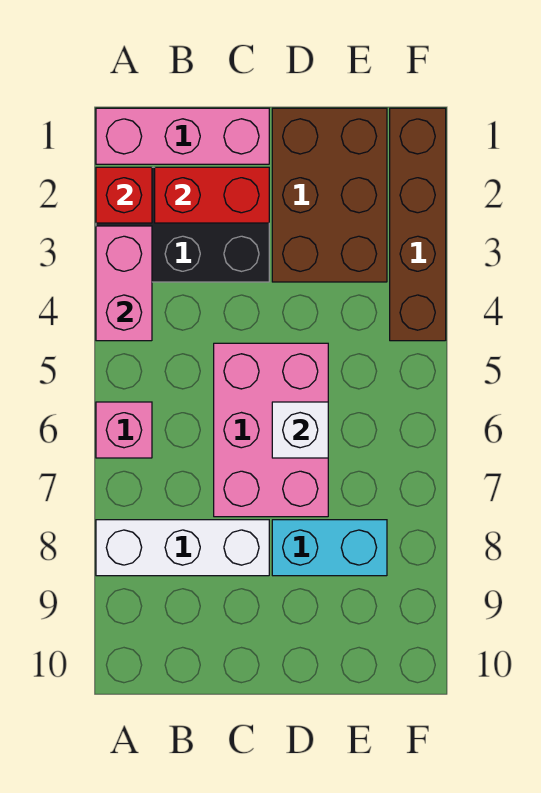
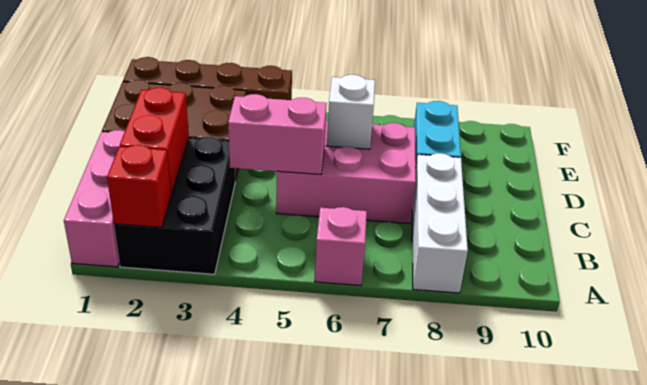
pink 1x2 brick [96,226,152,341] -> pink 1x2 brick moved to [228,94,327,174]

